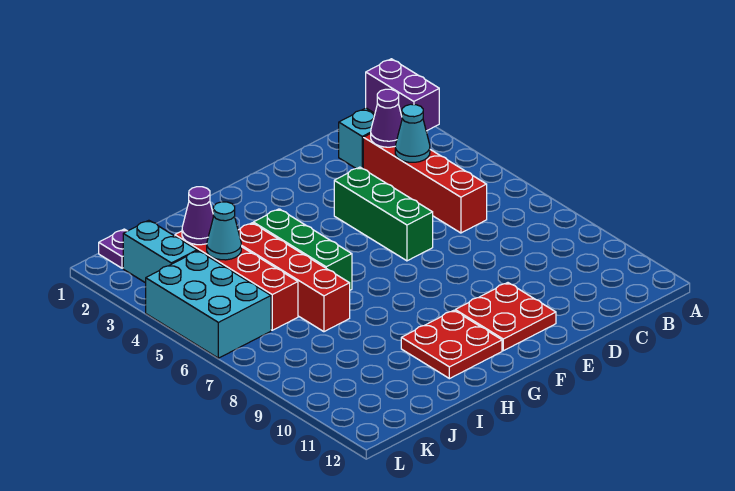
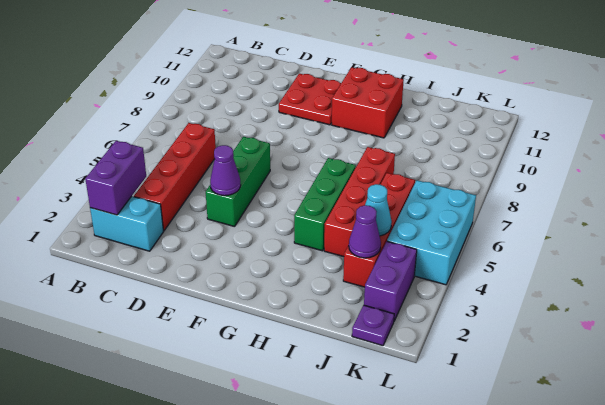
purple 1x1 cone [371,89,402,147] -> purple 1x1 cone moved to [210,145,241,196]
cyan 1x1 cone [395,104,430,162] -> none
red 2x2 plate [401,310,502,379] -> red 2x2 brick [332,67,404,138]
cyan 1x2 brick [123,220,197,283] -> purple 1x2 brick [364,241,417,321]

